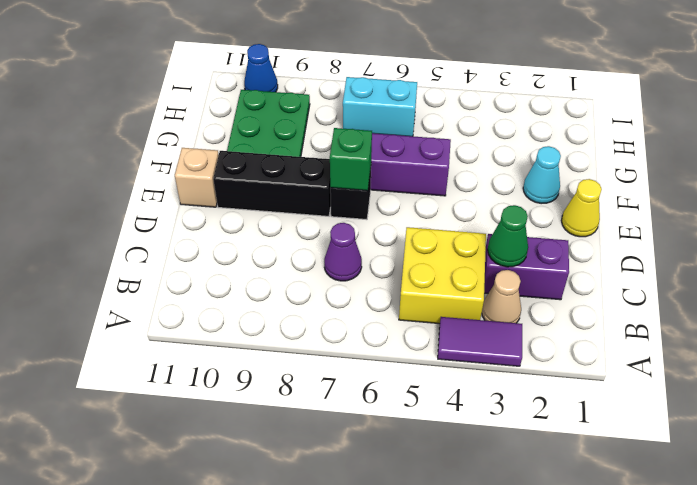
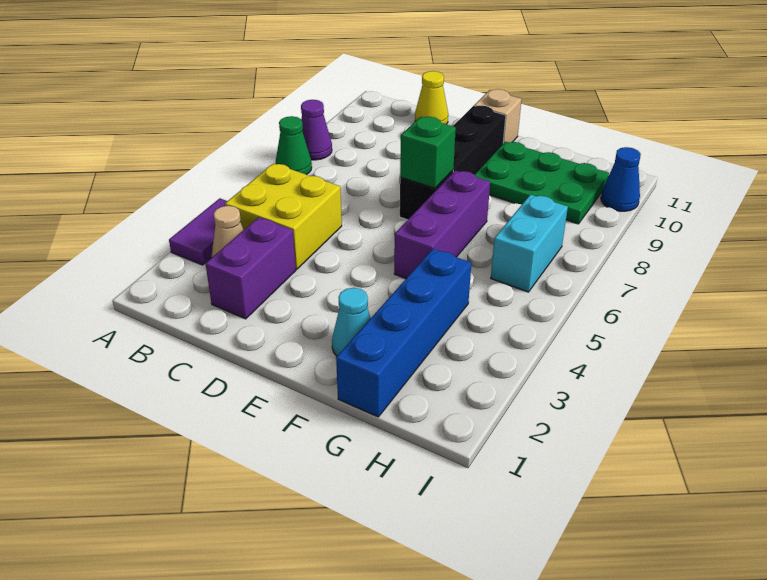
green 1x1 cone [488,205,528,267] -> green 1x1 cone moved to [275,116,312,175]
purple 1x1 cone [324,223,362,281] -> purple 1x1 cone moved to [301,100,332,160]
yellow 1x1 cone [561,179,602,237] -> yellow 1x1 cone moved to [415,71,448,124]
none -> blue 1x4 brick [336,249,471,417]

